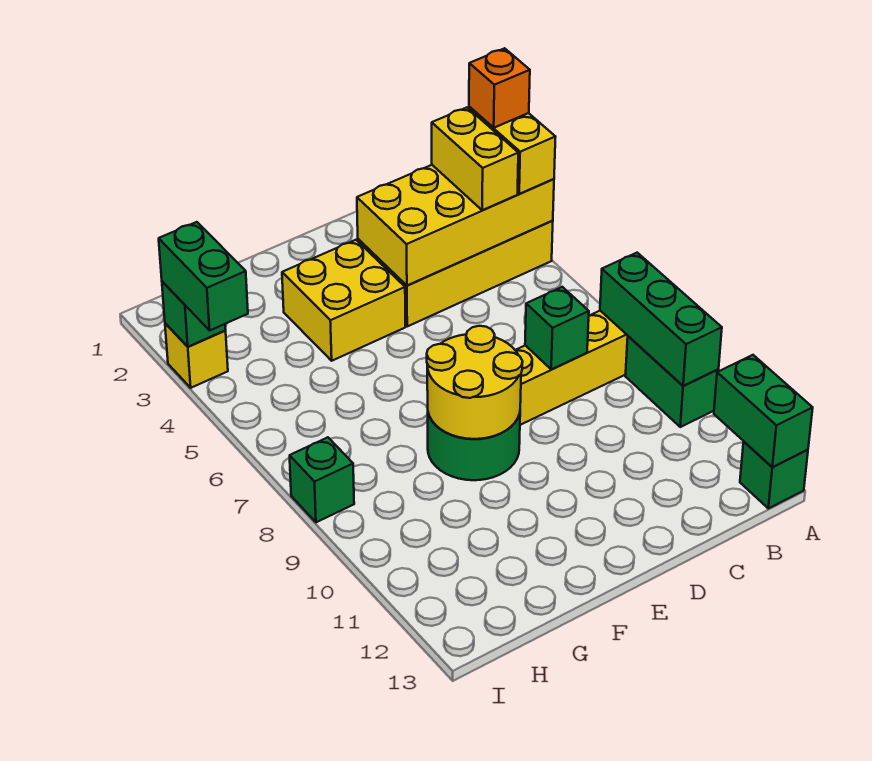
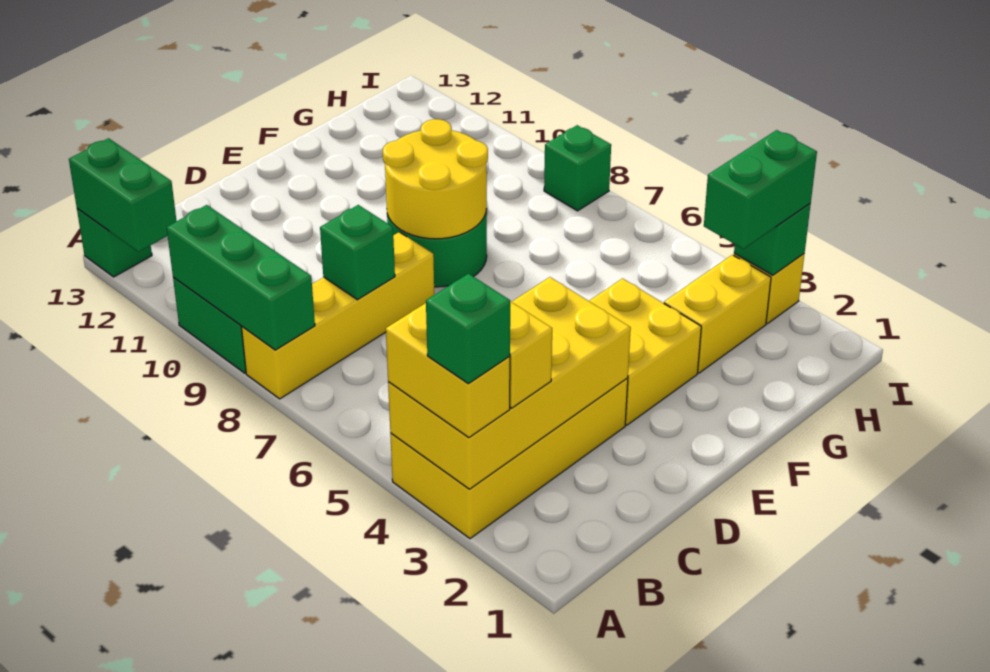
orange 1x1 brick [469,48,530,128] -> green 1x1 brick [426,274,510,384]
none -> yellow 1x2 brick [664,255,771,373]
green 1x2 brick [159,222,248,330] -> green 1x2 brick turned to [704,130,817,249]

